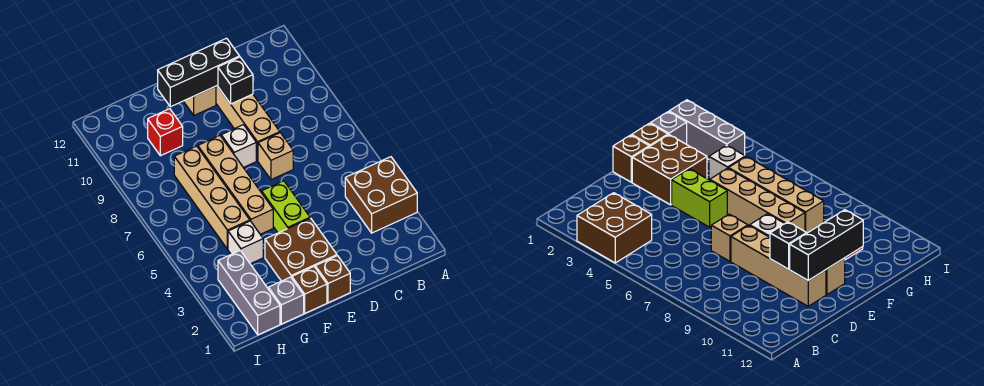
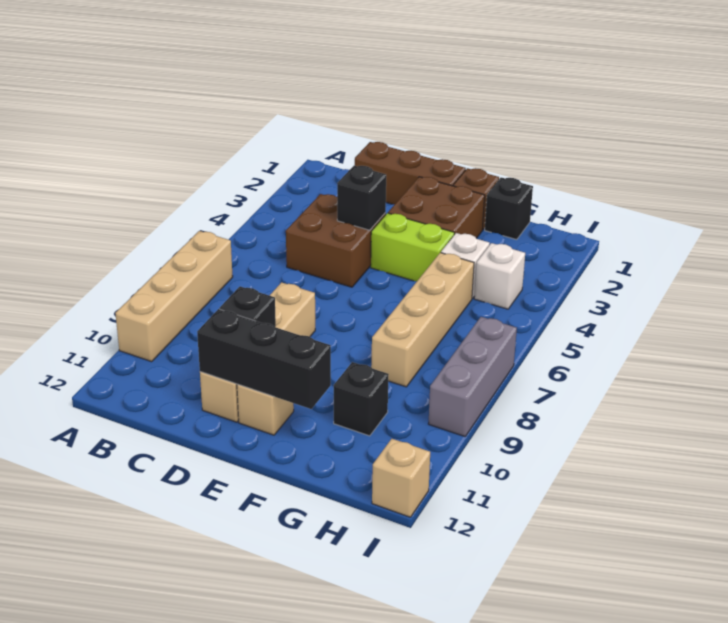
brown 2x2 brick [345,157,417,233] -> brown 2x2 brick moved to [286,194,386,287]
none -> black 1x1 brick [337,165,386,230]
tan 1x1 brick [258,133,293,180] -> tan 1x1 brick moved to [372,439,430,517]
brown 1x1 brick [315,256,350,303] -> brown 1x3 brick [355,142,466,204]
lime 1x2 brick [262,181,310,233] -> lime 1x2 brick turned to [371,213,454,281]
white 1x1 brick [221,125,256,168] -> white 1x1 brick moved to [474,243,525,309]
tan 1x4 brick [198,136,273,234] -> tan 1x4 brick moved to [115,231,233,362]
grey 1x1 brick [268,277,304,324] -> black 1x1 brick [485,178,533,240]
red 1x1 brick [148,109,183,156] -> black 1x1 brick [334,362,389,436]
grey 1x3 brick [218,250,280,335] -> grey 1x3 brick moved to [428,317,517,436]

